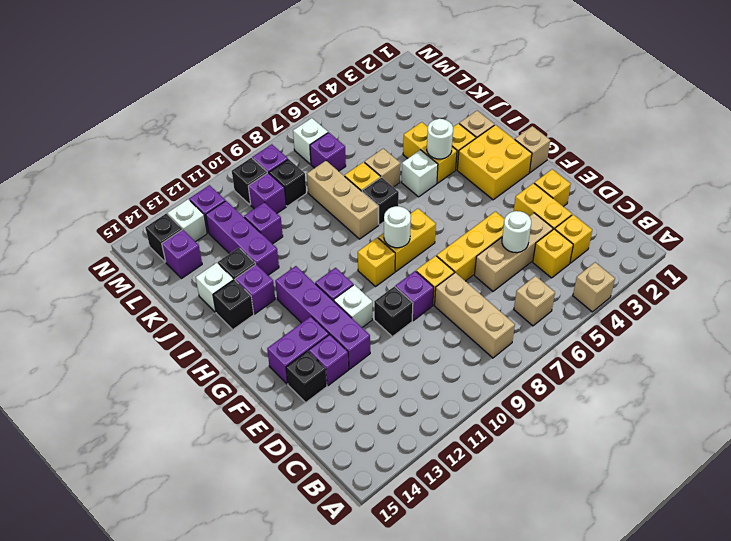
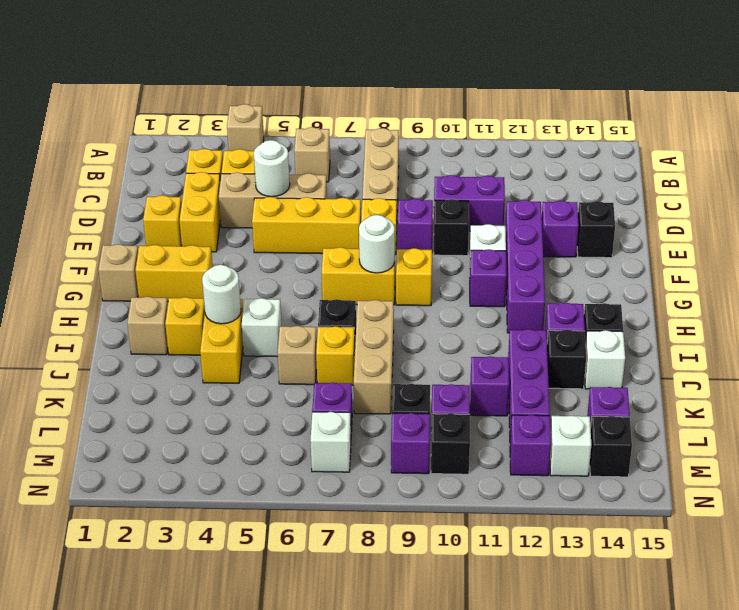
purple 1x2 brick [267,317,329,384] -> purple 1x2 brick moved to [434,175,505,231]
yellow 2x2 brick [457,125,532,200] -> yellow 1x2 brick [136,245,213,302]

